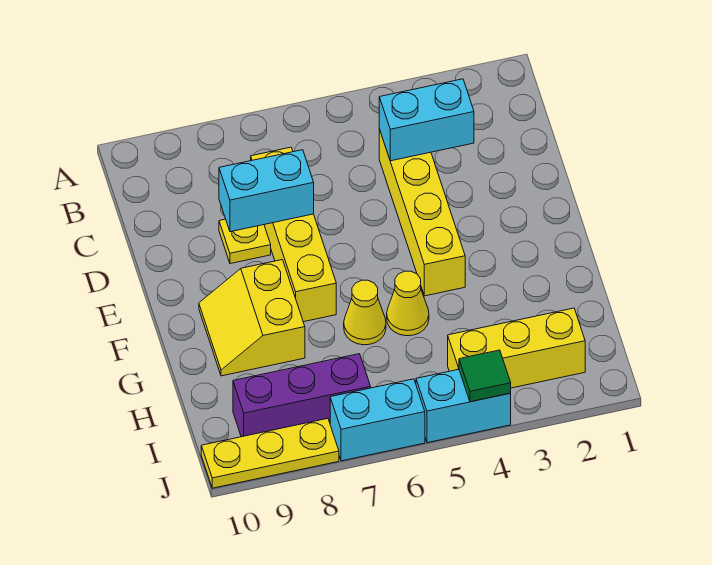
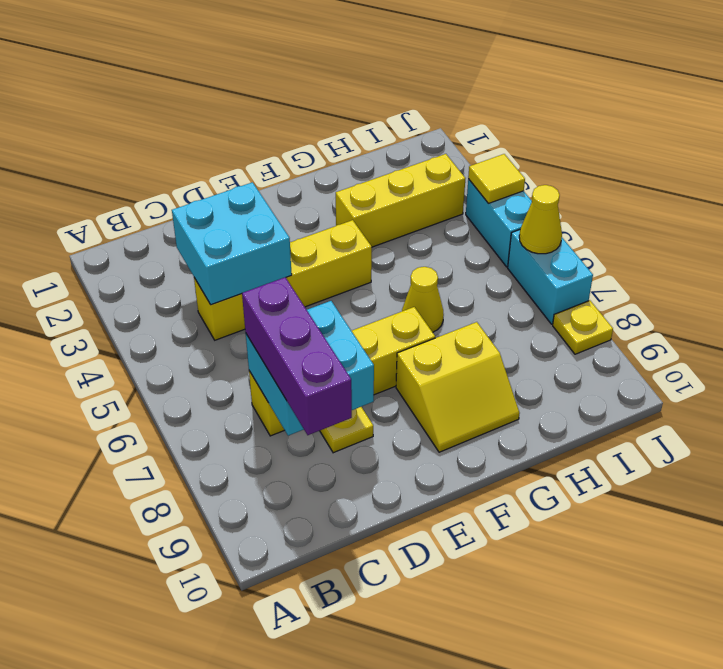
cyan 1x2 brick [379,79,474,161] -> cyan 2x2 brick [172,182,292,305]
cyan 1x2 brick [219,150,314,232] -> cyan 2x2 brick [246,301,374,436]
yellow 1x1 cone [387,271,429,336] -> yellow 1x1 cone moved to [519,185,562,254]
yellow 1x3 brick [448,308,585,388] -> yellow 1x3 brick turned to [336,154,465,247]
purple 1x3 brick [233,354,371,437] -> purple 1x3 brick moved to [242,277,352,435]
green 1x1 tile [459,350,511,402] -> yellow 1x1 tile [468,154,525,203]
yellow 1x3 plate [201,419,339,488] -> yellow 1x1 plate [553,300,613,354]

